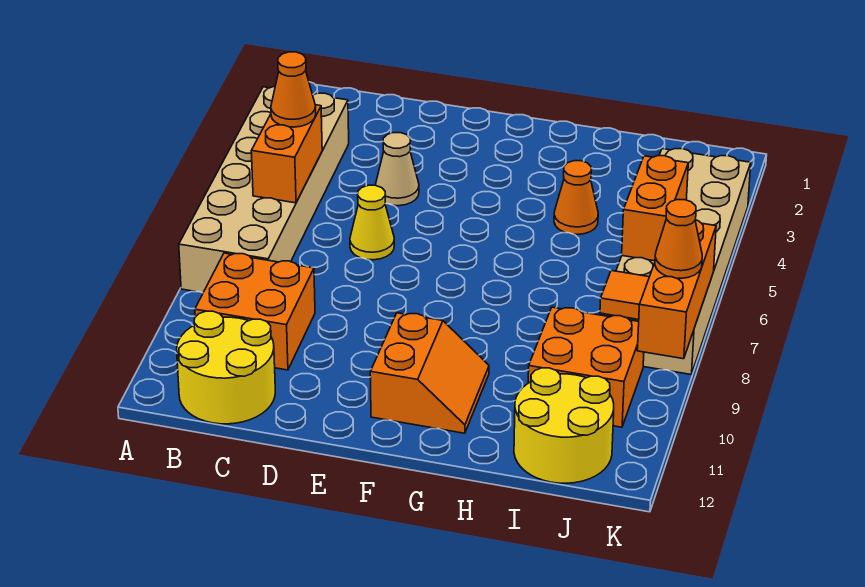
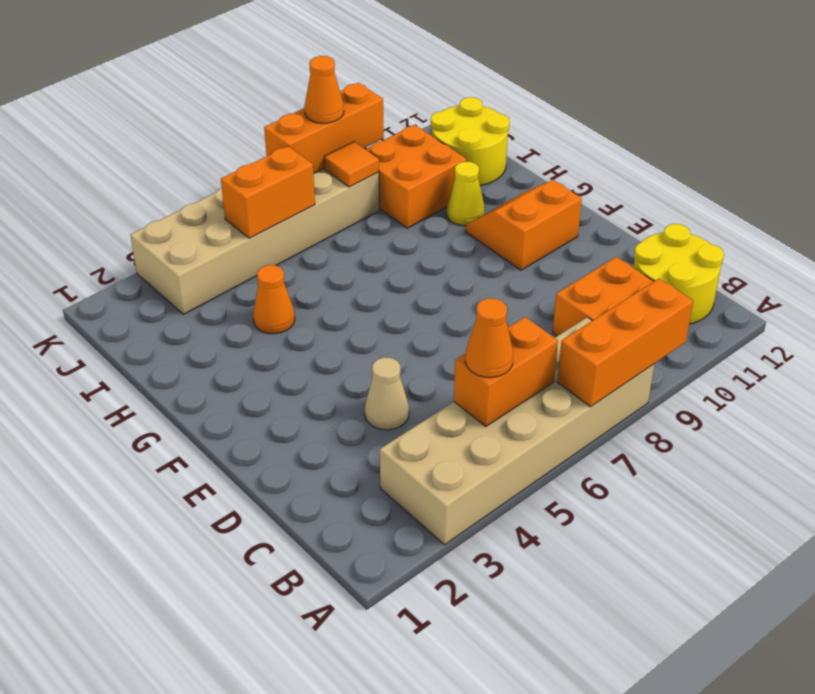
none -> orange 1x3 brick [557,278,693,407]
yellow 1x1 cone [350,185,394,260] -> yellow 1x1 cone moved to [447,162,485,226]

